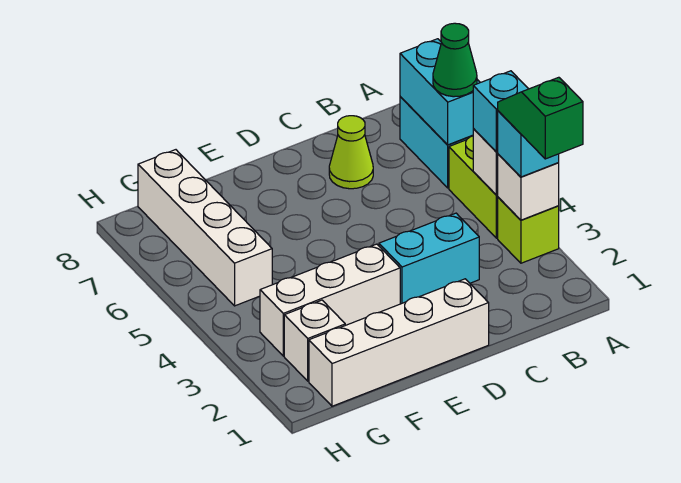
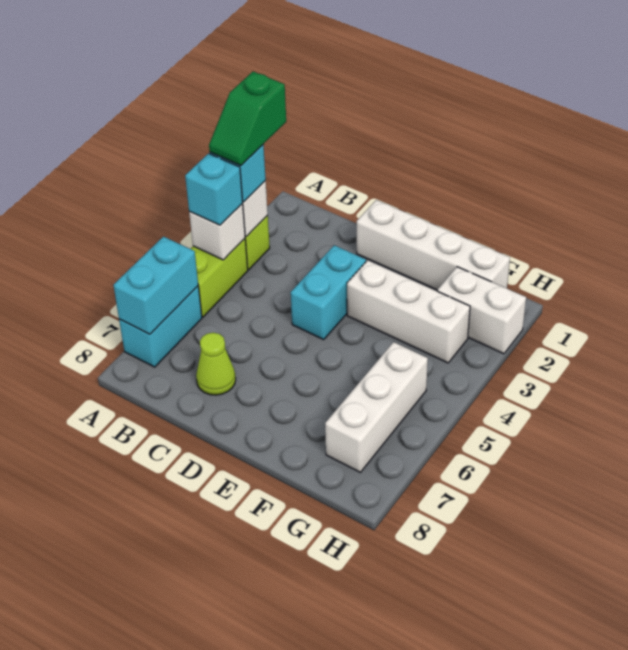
green 1x1 cone [433,23,477,97] -> none
cyan 1x2 brick [379,213,479,304] -> cyan 1x2 brick turned to [291,245,366,340]
white 1x1 brick [284,300,345,381] -> white 1x2 brick [437,267,526,354]
white 1x4 brick [138,150,272,306] -> white 1x3 brick [325,342,428,472]

